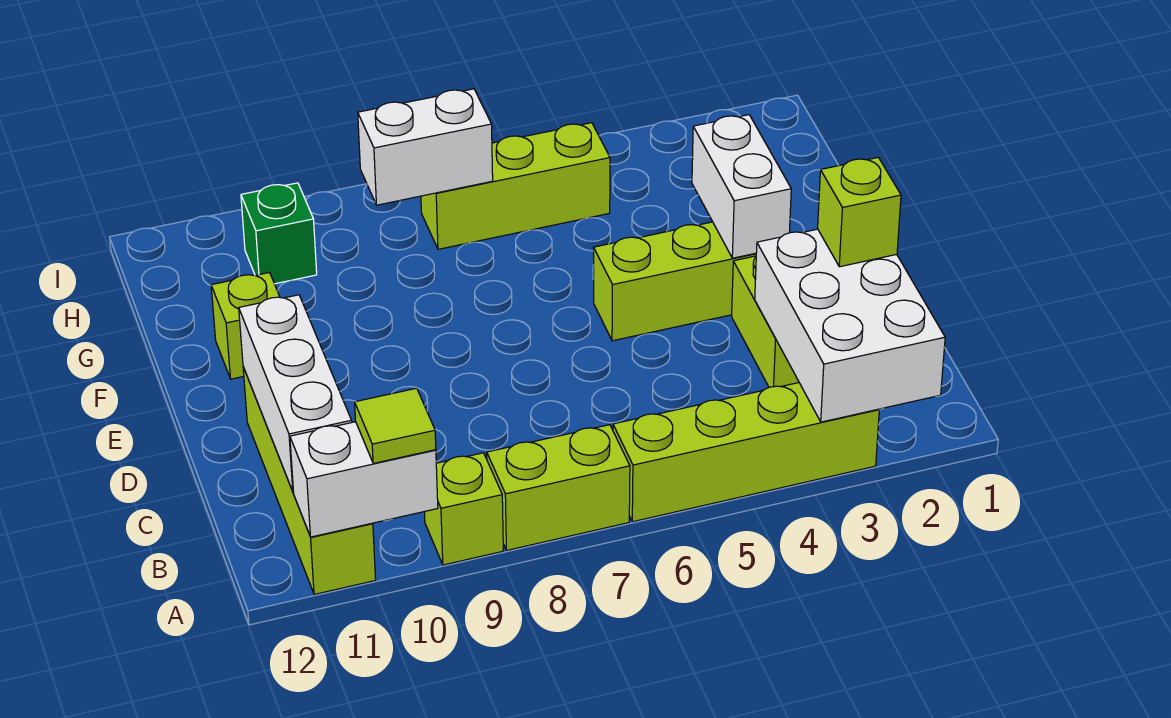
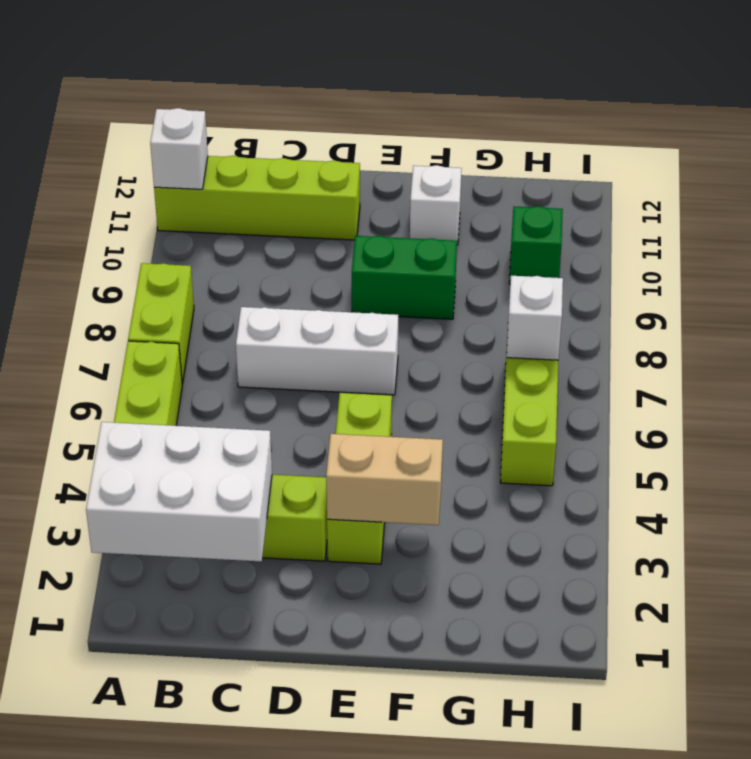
lime 1x1 brick [425,453,503,565] -> none
white 1x2 brick [290,422,438,537] -> white 1x1 brick [150,108,208,189]
lime 1x1 tile [355,388,436,463] -> none
white 1x3 brick [239,295,352,492] -> white 1x3 brick moved to [236,307,398,395]
lime 1x1 brick [818,157,901,267] -> none
white 1x2 brick [692,115,791,258] -> tan 1x2 brick [326,434,443,525]
none -> green 1x2 brick [352,236,457,319]
lime 1x1 brick [211,273,280,379] -> white 1x1 brick [410,165,462,245]
white 1x2 brick [358,89,493,205] -> white 1x1 brick [507,276,563,360]

